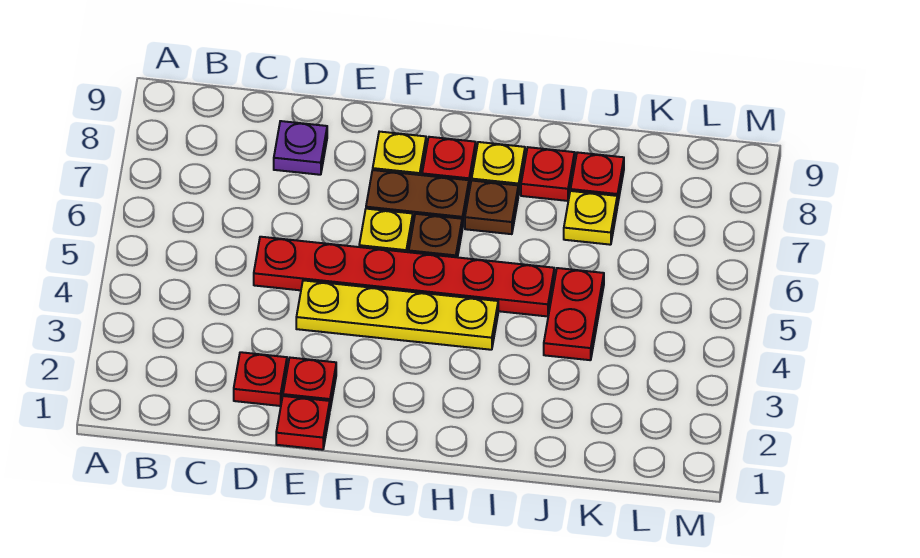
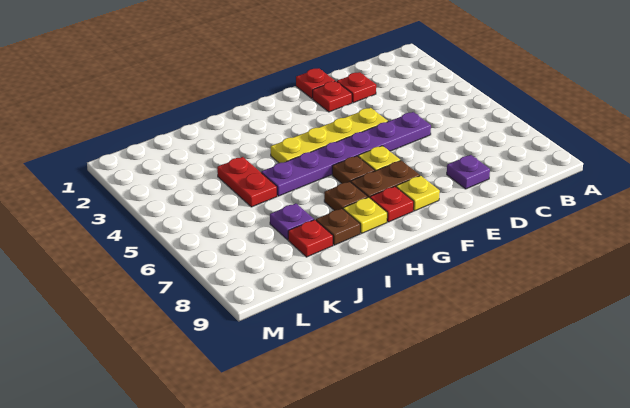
red 1x6 plate [254,237,554,316] -> purple 1x6 plate [261,112,431,196]
red 1x1 plate [521,147,575,201] -> brown 1x1 plate [316,208,360,245]
yellow 1x1 plate [564,191,617,245] -> purple 1x1 plate [270,203,314,240]

